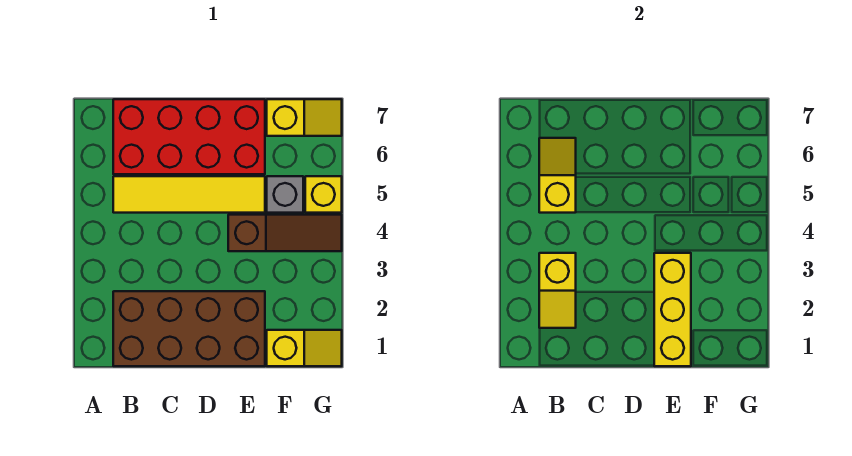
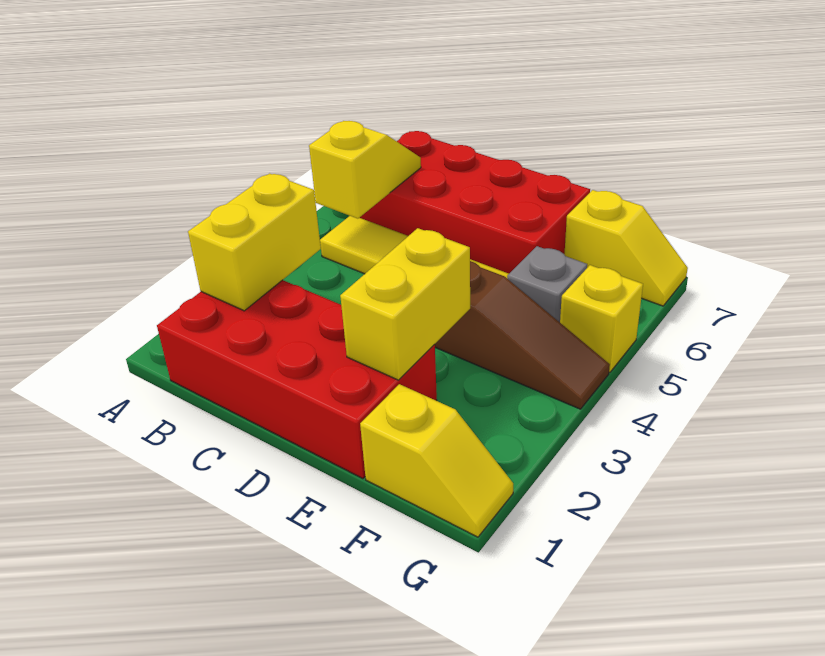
brown 2x4 brick [113,291,265,366] -> red 2x4 brick [157,280,437,478]
yellow 1x2 slope [539,253,576,328] -> yellow 1x2 brick [188,174,321,311]
yellow 1x3 brick [654,253,691,366] -> yellow 1x2 brick [340,228,470,380]

